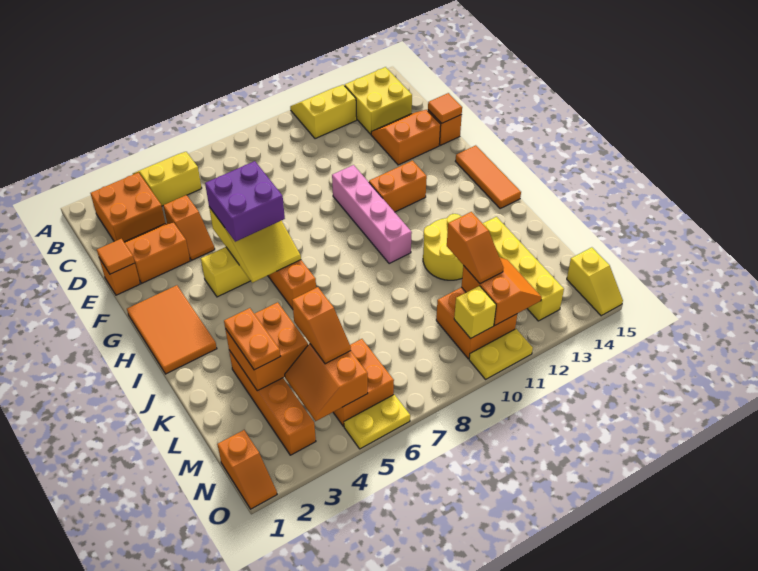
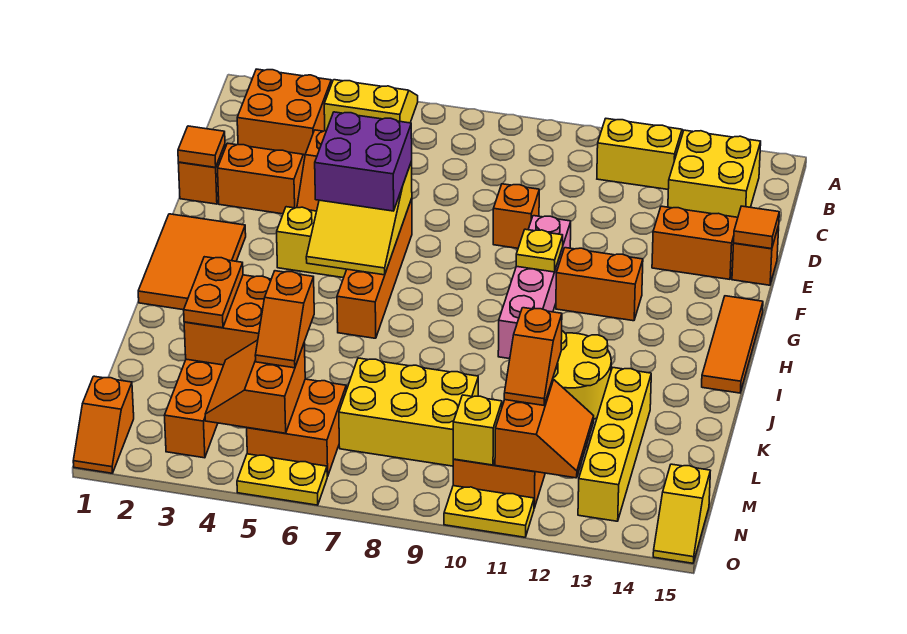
none -> orange 1x1 brick [493,184,539,248]
none -> yellow 1x1 plate [516,229,563,272]
none -> yellow 2x3 brick [339,358,478,466]

